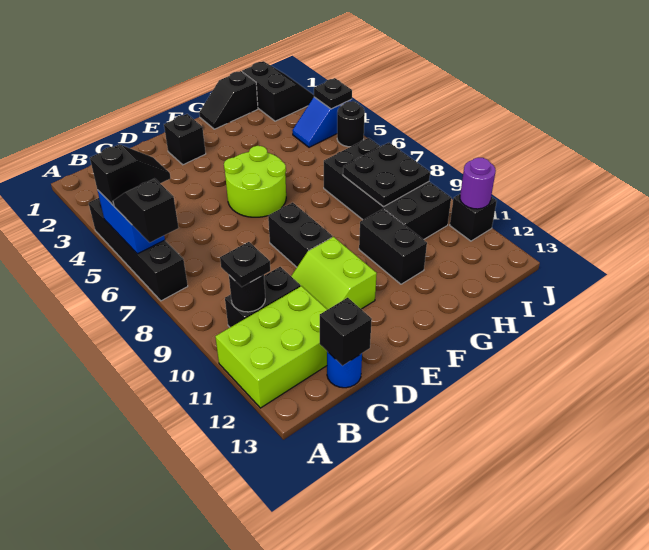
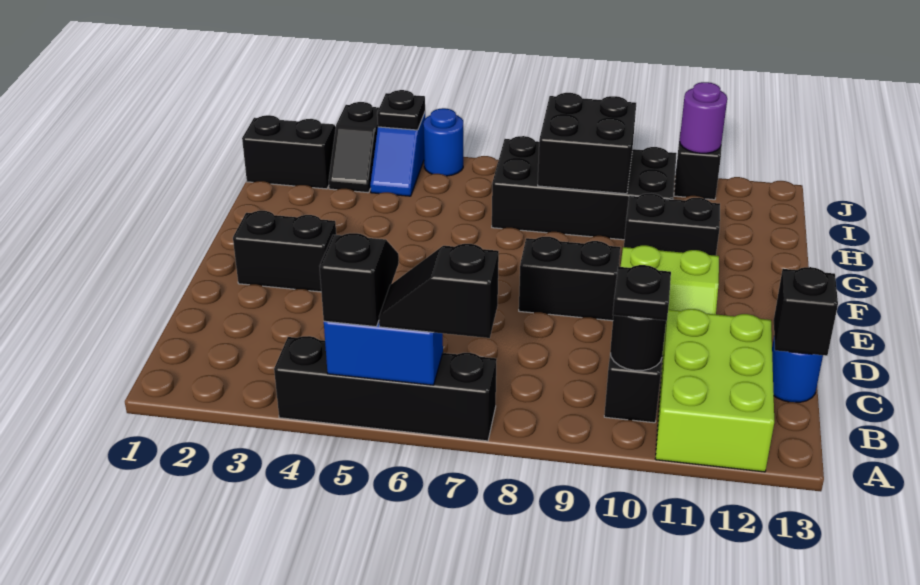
black 1x1 brick [164,114,206,165] -> black 1x2 brick [233,211,336,292]
lime 2x2 round brick [224,146,286,217] -> none
black 1x2 slope [199,71,258,129] -> black 1x2 slope moved to [329,102,379,193]
black 2x2 plate [343,143,430,207] -> black 2x2 brick [538,93,636,194]
black 1x1 round brick [337,101,365,147] -> blue 1x1 round brick [423,108,463,176]

